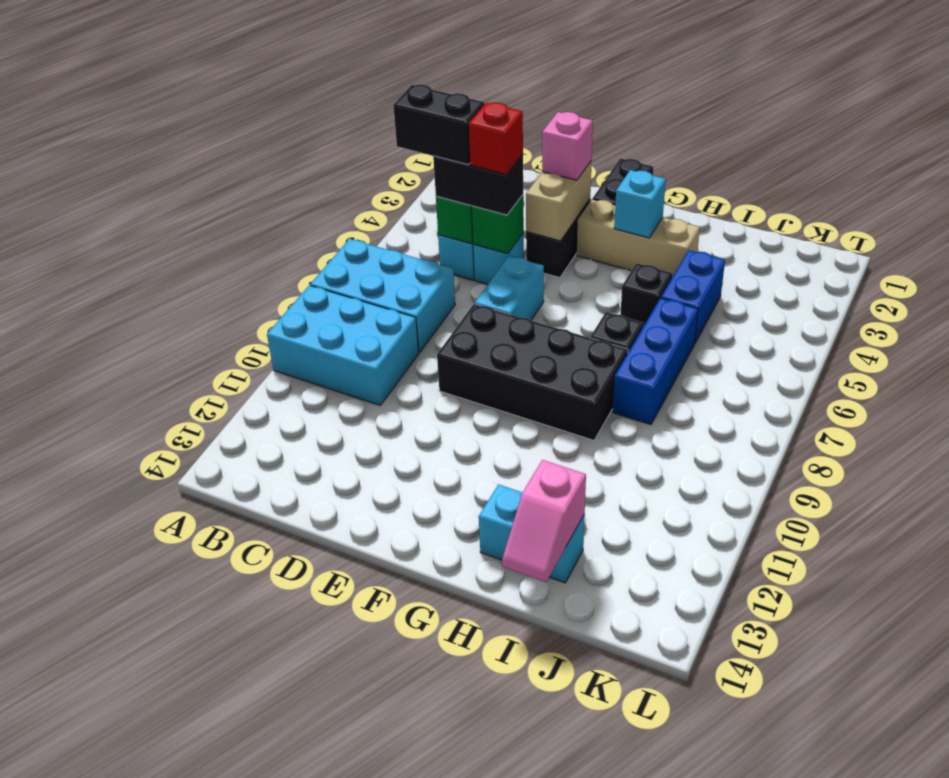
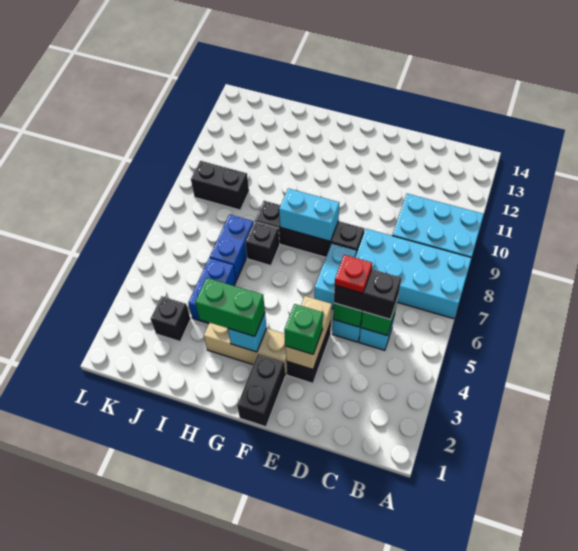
cyan 2x3 brick [310,239,455,353] -> cyan 2x4 brick [355,229,472,319]
black 1x2 brick [393,84,484,165] -> black 1x2 brick moved to [191,161,249,210]
red 1x1 brick [469,102,523,174] -> red 1x1 plate [335,255,372,293]
pink 1x1 brick [542,112,593,180] -> green 1x1 brick [284,304,323,354]
black 2x4 brick [437,304,628,440] -> black 1x4 brick [255,200,364,257]
none -> green 1x2 brick [195,278,265,336]
black 1x1 brick [620,263,673,326] -> black 1x1 brick moved to [151,296,191,341]
cyan 1x2 brick [479,484,585,583] -> cyan 1x2 brick moved to [279,188,339,241]
blue 1x3 brick [613,298,698,425] -> blue 1x2 brick [210,215,253,280]
pink 1x2 slope [502,460,586,582] -> none

